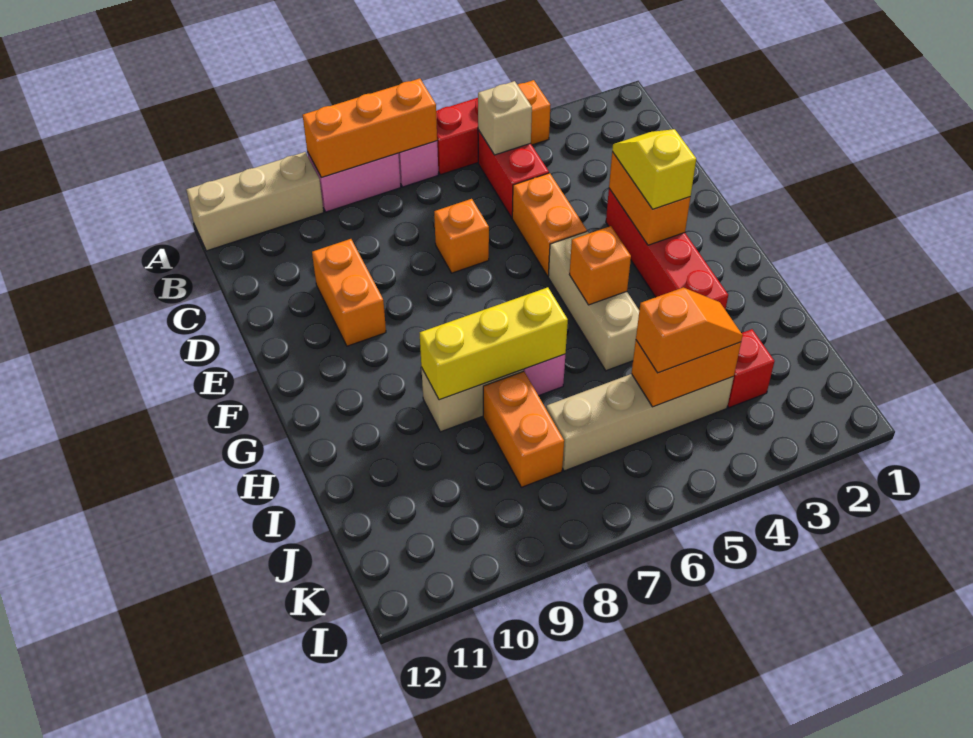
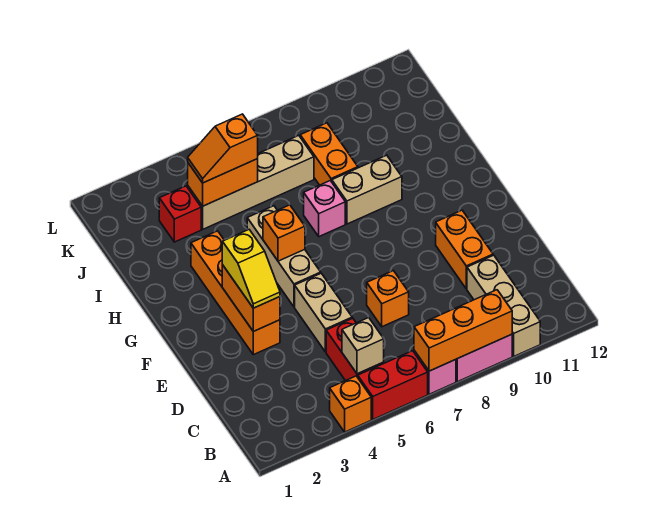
tan 1x3 brick [186,152,324,251] -> tan 1x3 brick turned to [467,255,540,356]
orange 1x2 brick [512,173,587,276] -> tan 1x2 brick [295,273,352,352]
red 1x4 brick [606,189,728,310] -> orange 1x4 brick [191,231,280,355]
yellow 1x3 brick [420,287,568,400] -> none

